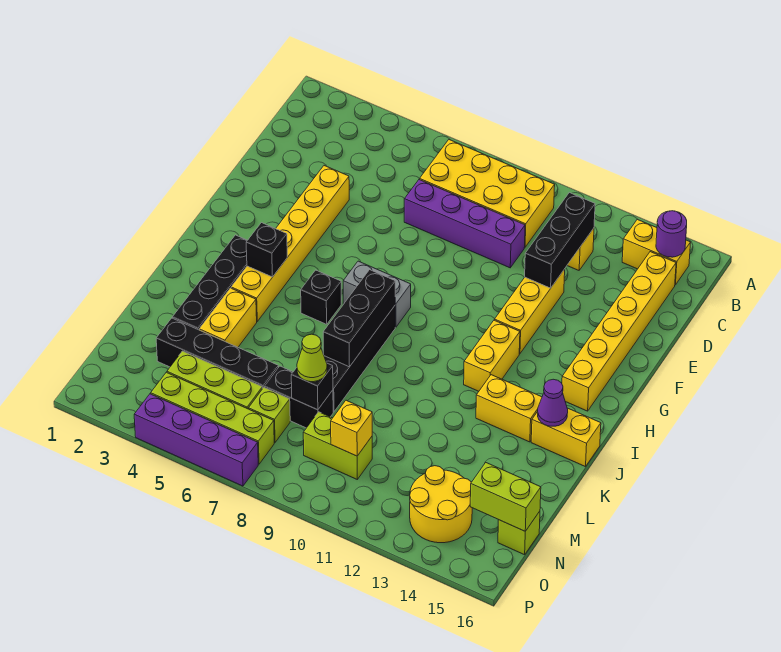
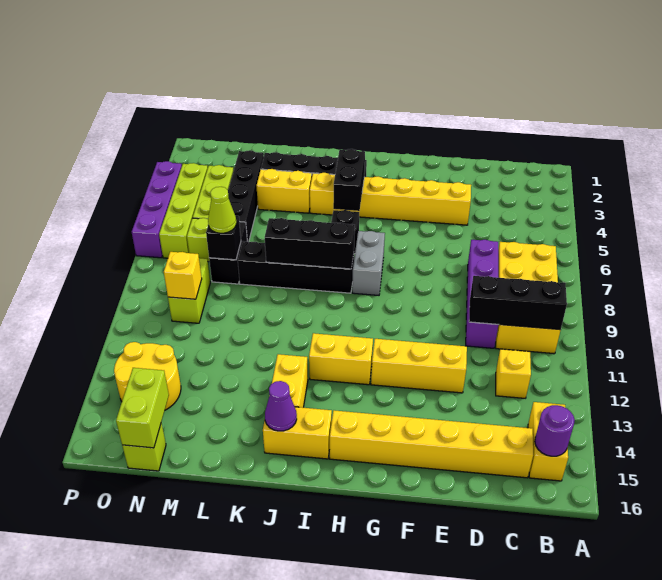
black 1x3 brick [525,193,595,288] -> black 1x3 brick moved to [469,276,567,330]
black 1x1 brick [246,223,287,277] -> black 1x2 brick [333,149,365,211]
yellow 1x2 brick [531,408,601,467] -> yellow 1x2 brick turned to [263,407,332,459]

